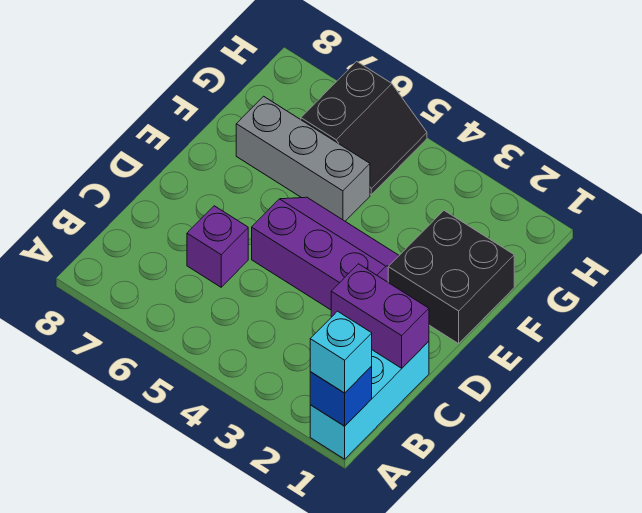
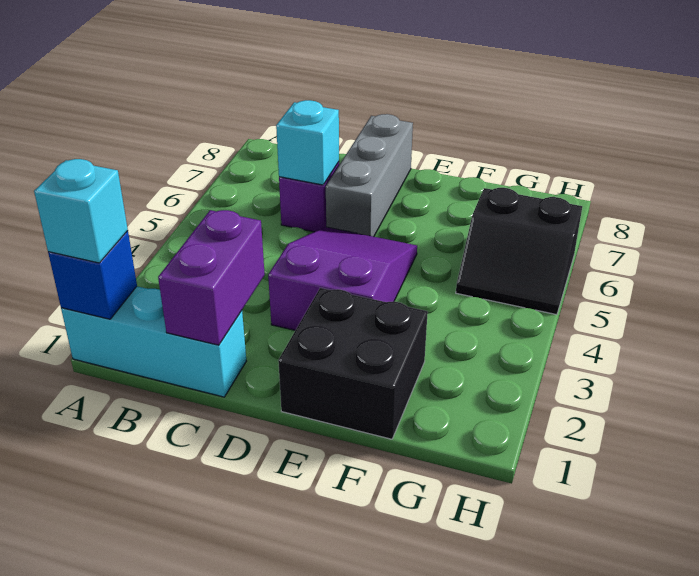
none -> cyan 1x1 brick [276,100,339,185]
purple 2x3 slope [252,197,399,310] -> purple 2x3 slope turned to [268,227,417,330]
grey 1x3 brick [236,96,370,221] -> grey 1x3 brick moved to [326,114,413,237]

